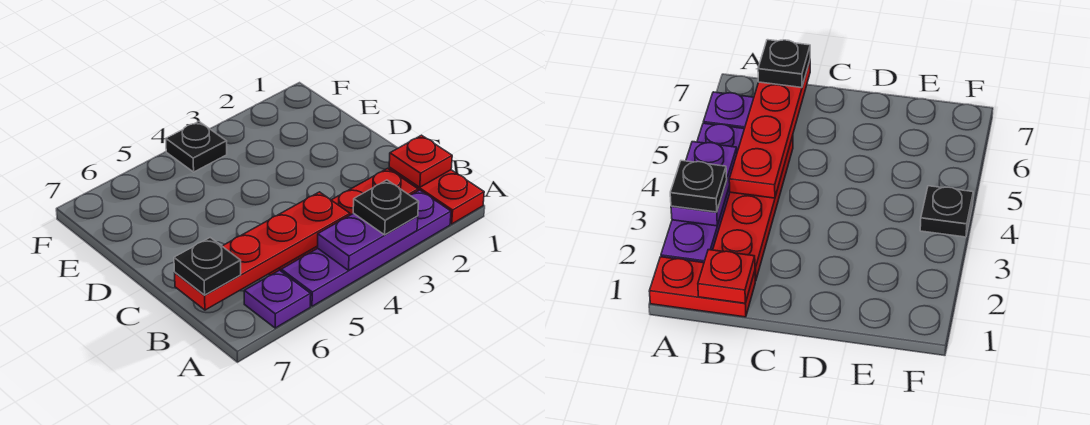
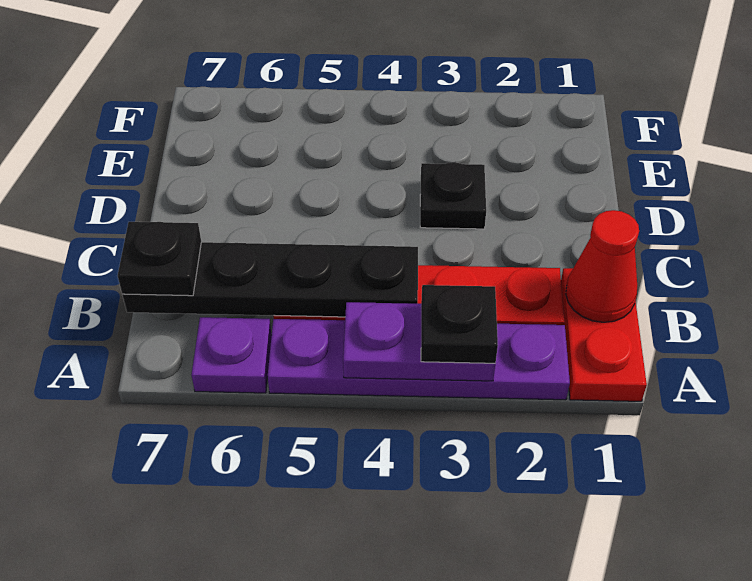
red 1x1 plate [389,135,452,187] -> red 1x1 cone [566,210,639,322]
red 1x4 plate [175,192,350,310] -> black 1x4 plate [122,242,418,317]
black 1x1 plate [166,121,227,172] -> black 1x1 plate moved to [420,162,486,229]

